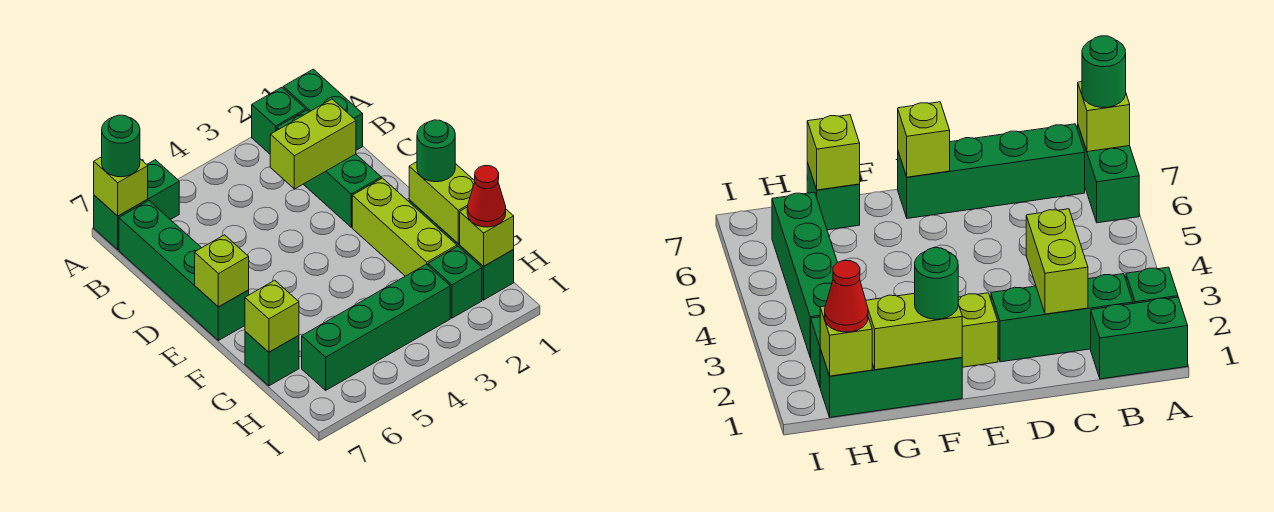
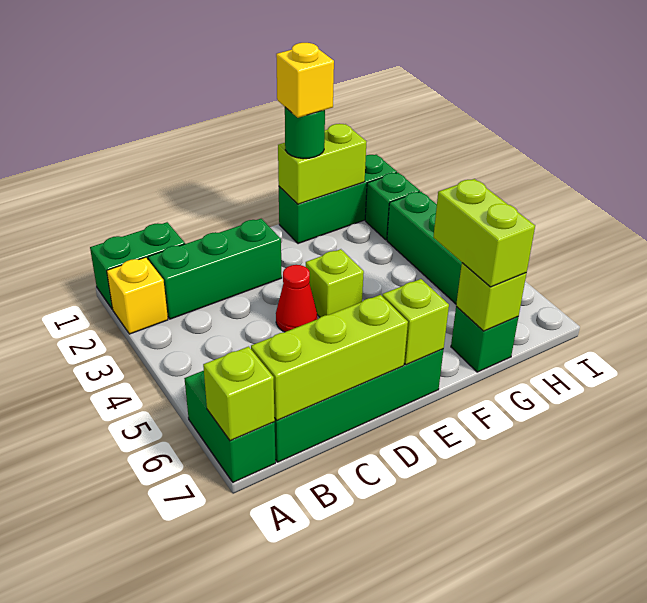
green 1x1 brick [252,87,306,154] -> yellow 1x1 brick [107,257,168,334]
green 1x1 round brick [102,115,140,177] -> none
lime 1x2 brick [270,99,356,189] -> lime 1x2 brick moved to [433,179,535,287]
lime 1x3 brick [352,178,457,276] -> lime 1x3 brick moved to [251,295,408,421]
none -> yellow 1x1 brick [276,43,334,118]
lime 1x1 brick [460,207,514,266] -> lime 1x1 brick moved to [306,249,364,317]
red 1x1 cone [467,166,506,227] -> red 1x1 cone moved to [276,265,317,332]

